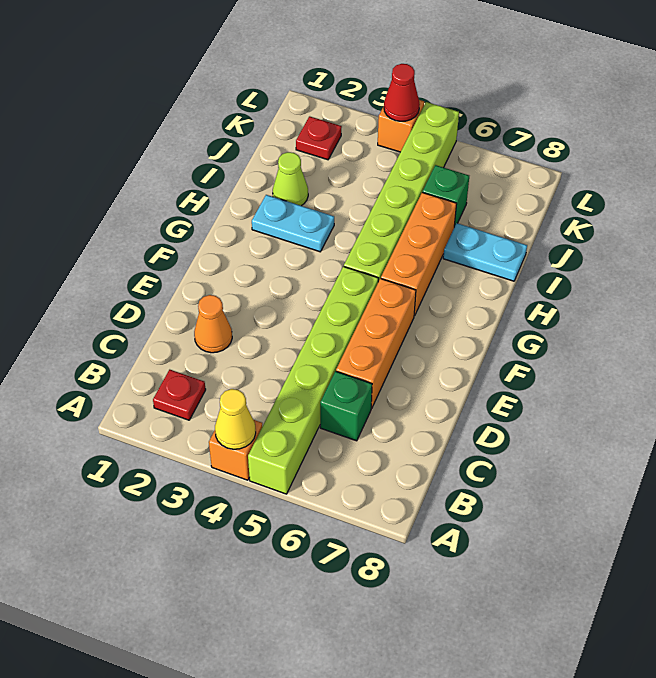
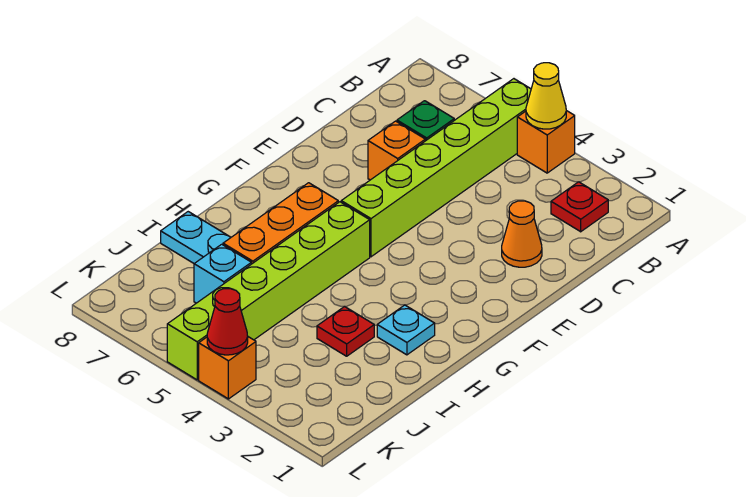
orange 1x3 brick [336,279,416,408] -> orange 1x1 brick [368,121,425,180]
cyan 1x2 plate [252,195,334,252] -> cyan 1x1 plate [377,305,435,355]
lime 1x1 cone [273,152,308,206] -> none
green 1x1 brick [423,165,469,227] -> cyan 1x1 brick [194,244,251,303]
red 1x1 plate [296,116,342,160] -> red 1x1 plate moved to [317,306,374,356]

